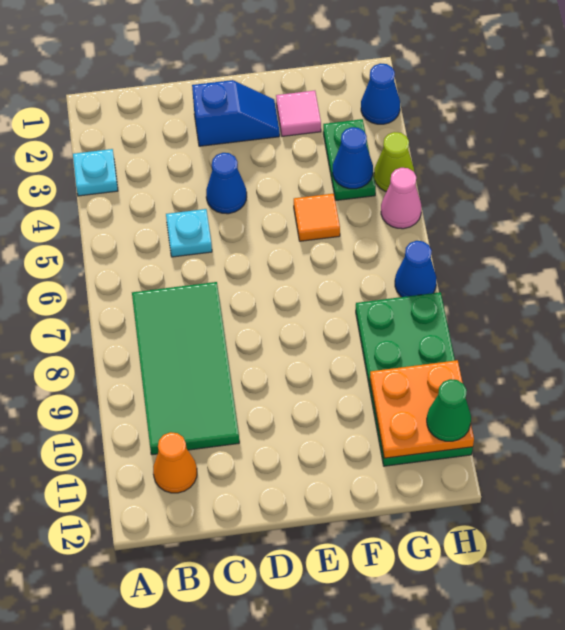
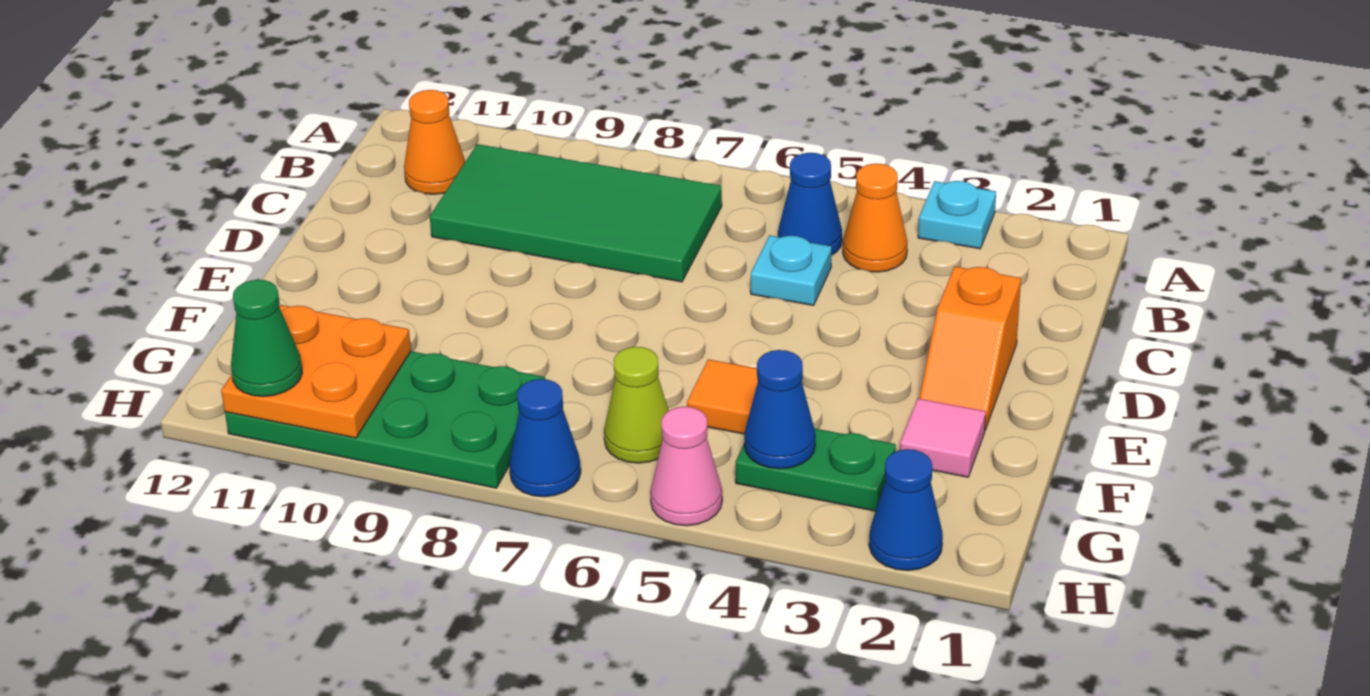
none -> orange 1x1 cone [843,164,907,272]
blue 1x2 slope [192,80,280,146] -> orange 1x2 slope [919,266,1021,430]
blue 1x1 cone [206,153,247,214] -> blue 1x1 cone moved to [778,153,842,255]
lime 1x1 cone [374,132,414,192] -> lime 1x1 cone moved to [604,347,669,463]

